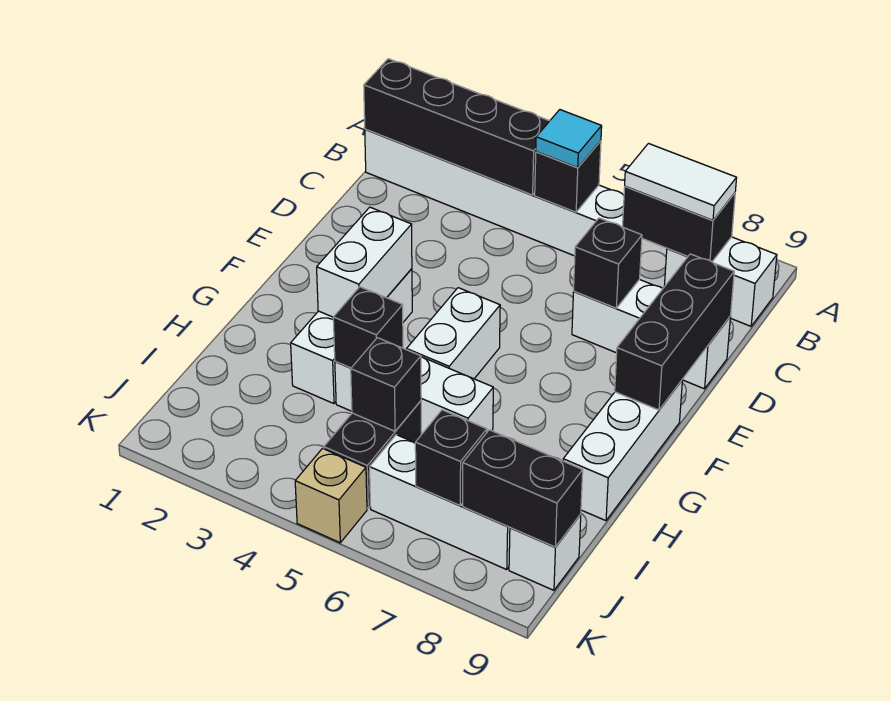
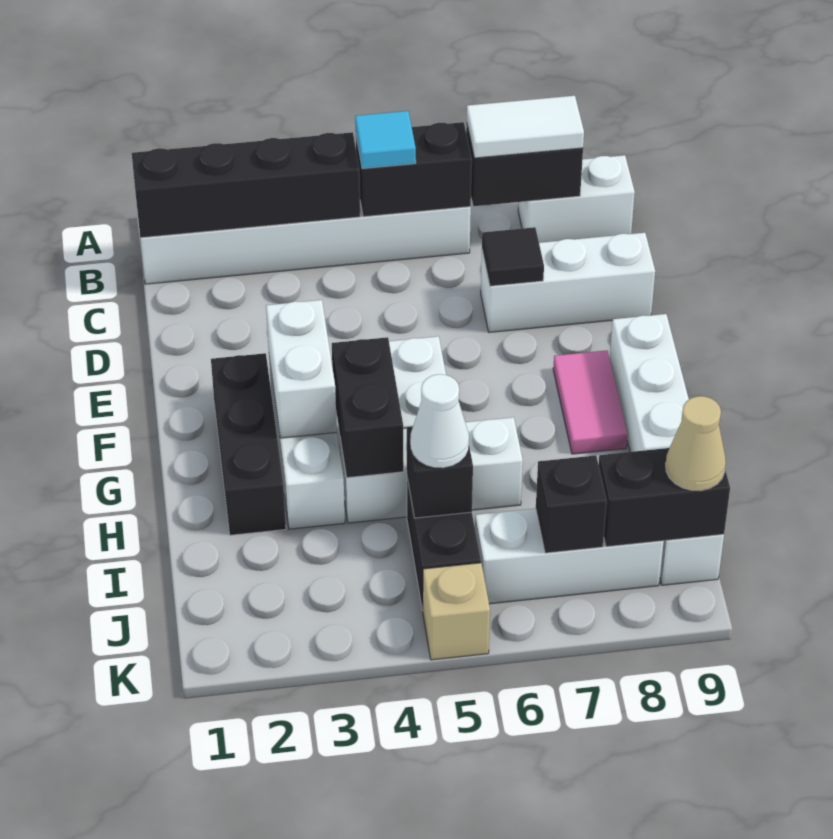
black 1x1 brick [535,141,601,212] -> black 1x2 brick [356,122,472,217]
black 1x1 brick [574,218,642,308] -> black 1x1 tile [482,227,544,286]
black 1x3 brick [615,254,734,410] -> black 1x3 brick moved to [211,353,286,535]
none -> pink 1x2 tile [553,350,628,454]
black 1x1 brick [333,287,403,368] -> black 1x2 brick [332,337,404,478]
none -> white 1x1 cone [410,374,469,468]
none -> tan 1x1 cone [666,396,726,491]

